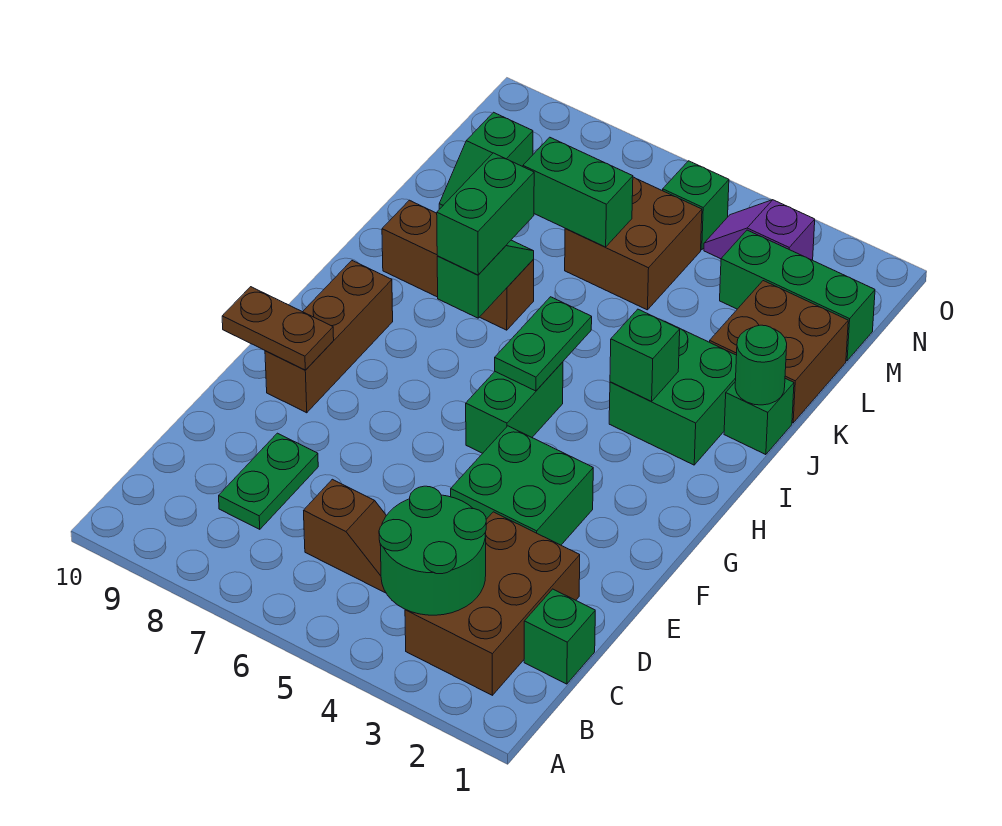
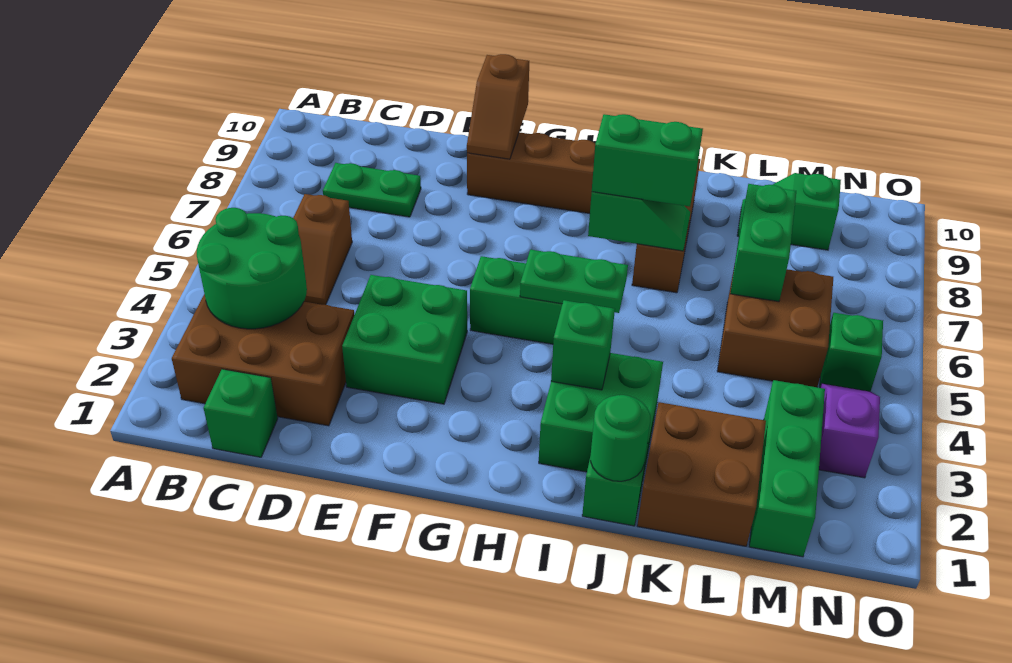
brown 1x2 plate [222,287,334,370] -> brown 1x2 slope [467,54,529,159]

